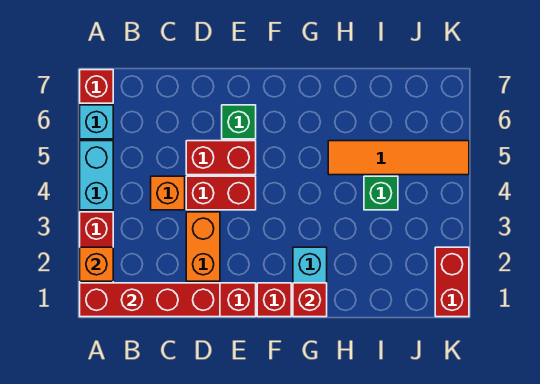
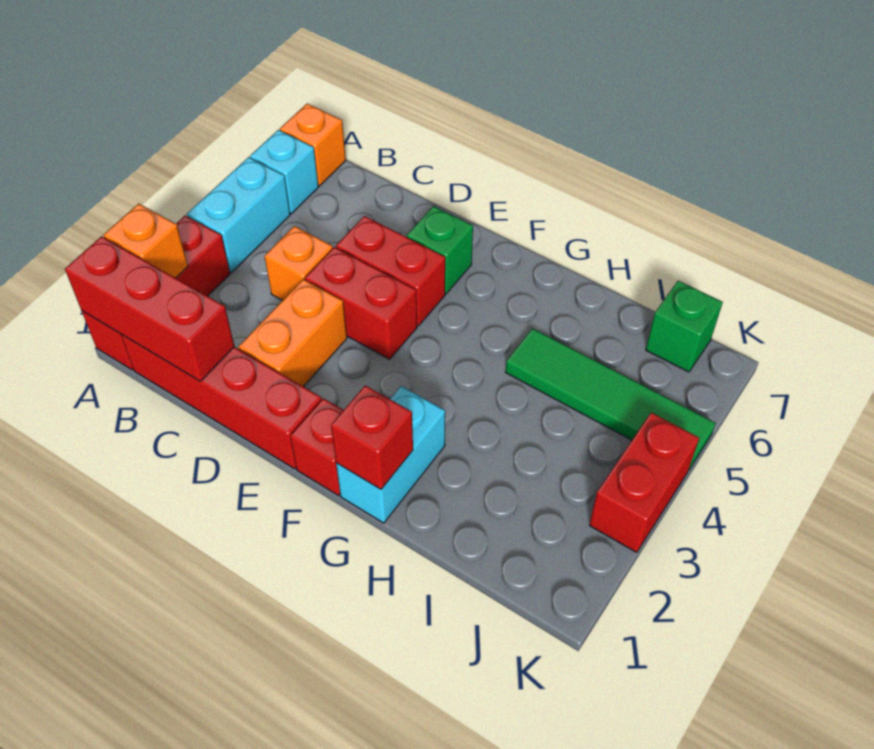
red 1x4 brick [80,283,220,317] -> red 1x3 brick [65,236,234,381]
red 1x1 brick [80,70,113,103] -> orange 1x1 brick [280,104,346,186]
orange 1x4 tile [328,141,469,175] -> green 1x4 tile [506,328,716,471]
green 1x1 brick [364,176,398,210] -> green 1x1 brick moved to [646,281,723,372]
red 1x2 brick [435,247,469,317] -> red 1x2 brick moved to [589,413,699,552]

